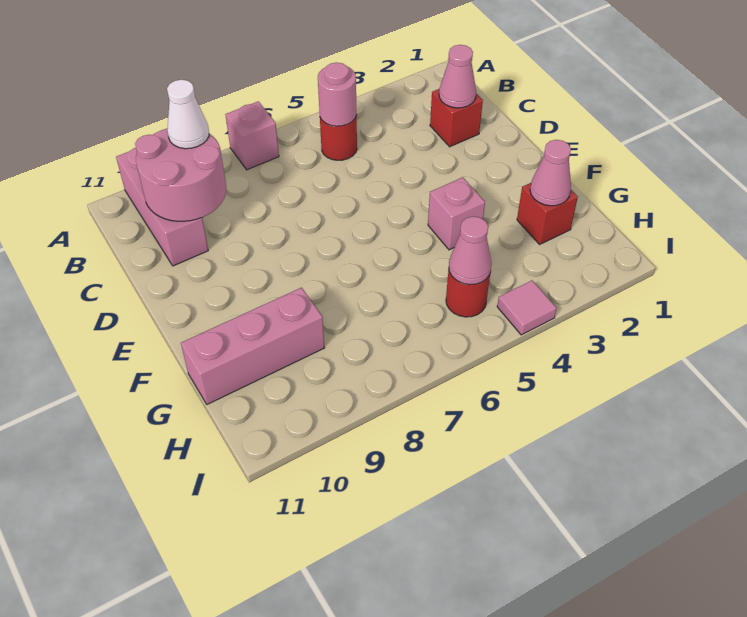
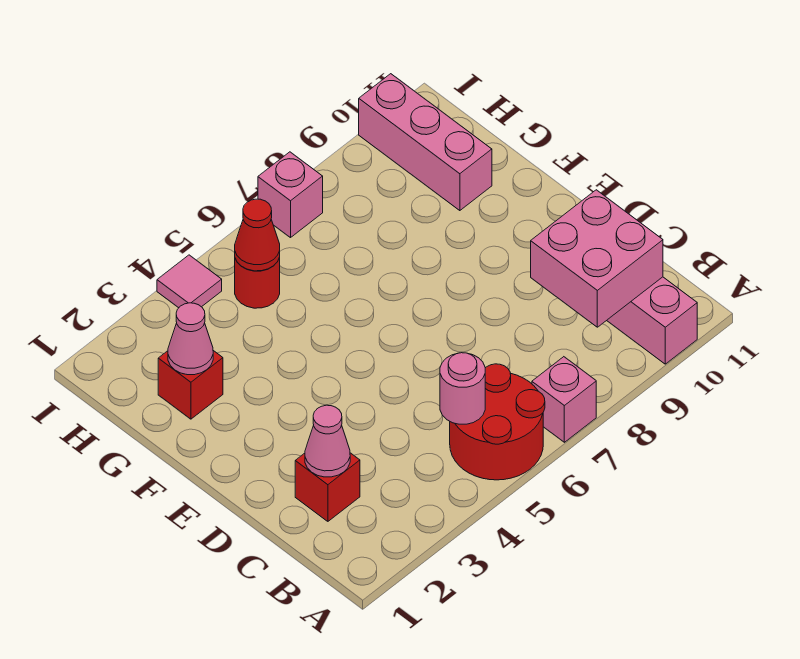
red 1x1 round brick [320,115,357,160] -> red 2x2 round brick [450,364,545,480]
pink 2x2 round brick [135,128,226,221] -> pink 2x2 brick [531,190,663,327]
white 1x1 cone [167,80,209,149] -> none
pink 1x1 brick [428,177,485,250] -> pink 1x1 brick moved to [258,152,323,238]
pink 1x3 brick [181,288,324,404] -> pink 1x3 brick turned to [359,74,492,211]
pink 1x1 cone [449,217,492,285] -> red 1x1 cone [235,199,280,271]

